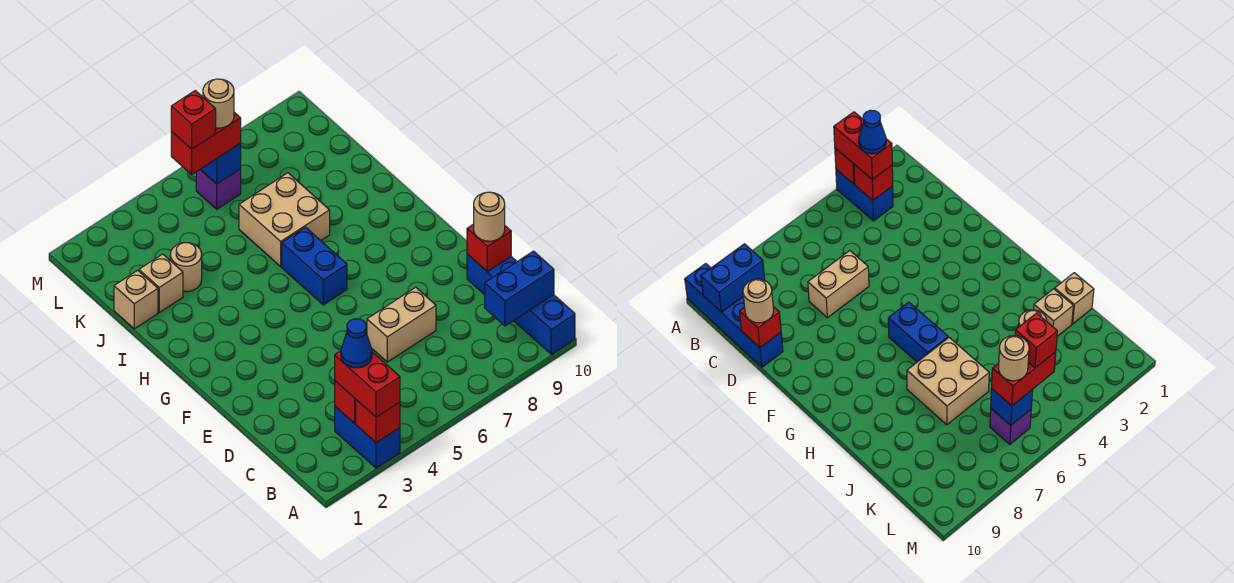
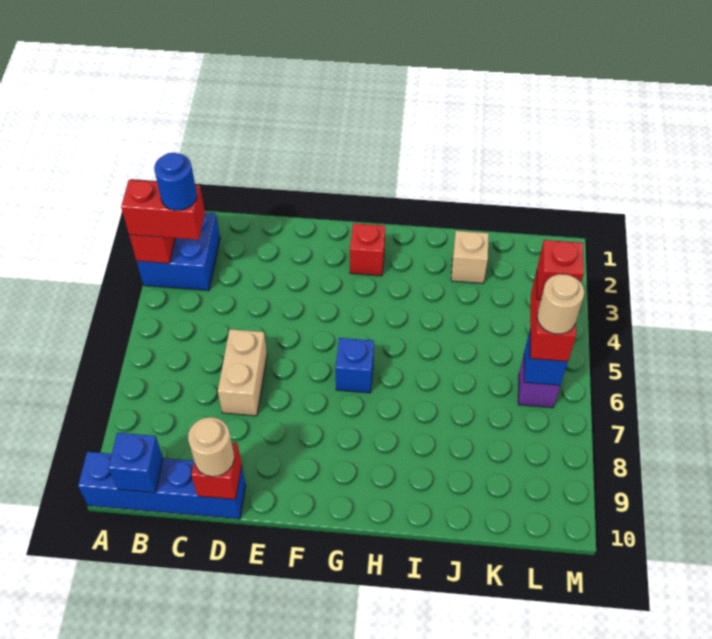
blue 1x2 brick [335,407,400,468] -> blue 2x2 brick [137,213,220,291]
red 1x1 brick [335,381,356,424] -> red 1x1 brick moved to [350,223,385,276]
blue 1x1 cone [341,319,372,368] -> blue 1x1 round brick [154,153,197,210]
blue 1x2 brick [485,251,554,326] -> blue 1x1 brick [108,433,163,493]
blue 1x2 brick [282,227,347,305] -> blue 1x1 brick [335,338,374,393]
tan 2x2 brick [239,173,330,266] -> none
tan 1x1 brick [114,270,158,329] -> none
tan 1x1 round brick [170,243,202,292] -> none

